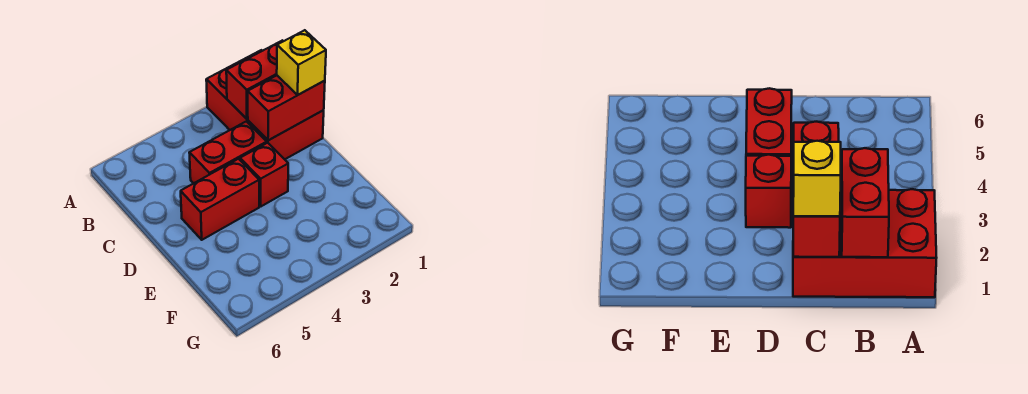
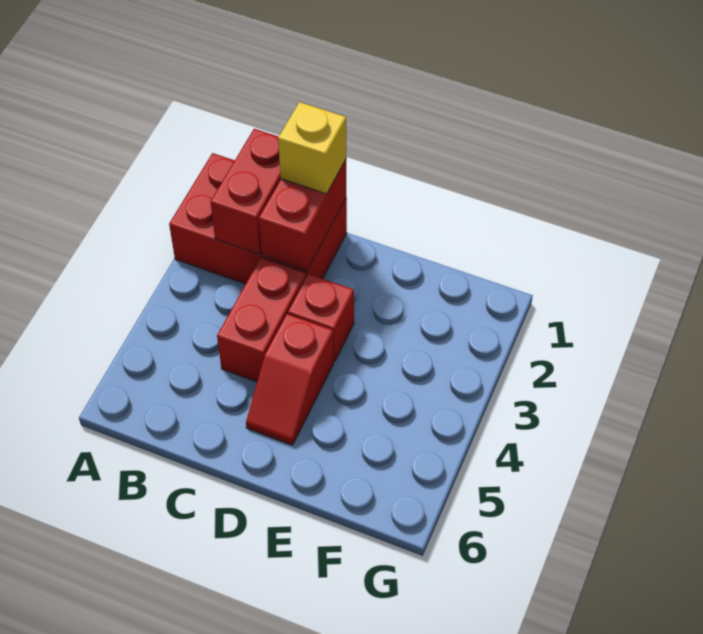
red 1x2 brick [181,159,259,240] -> red 1x2 slope [246,314,334,445]

